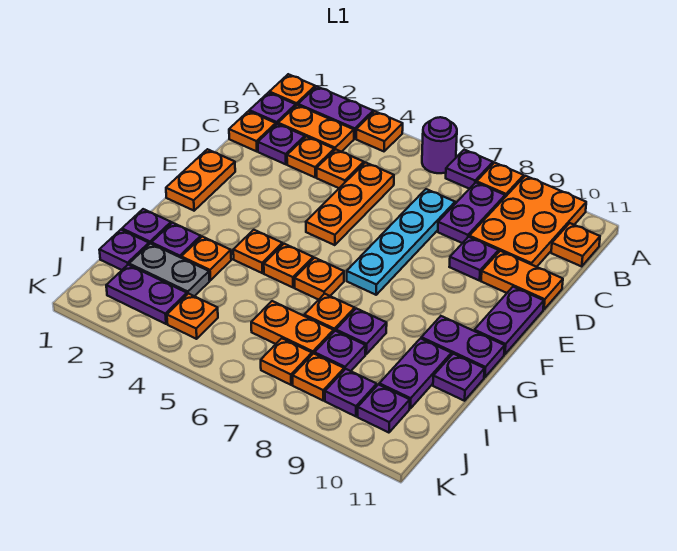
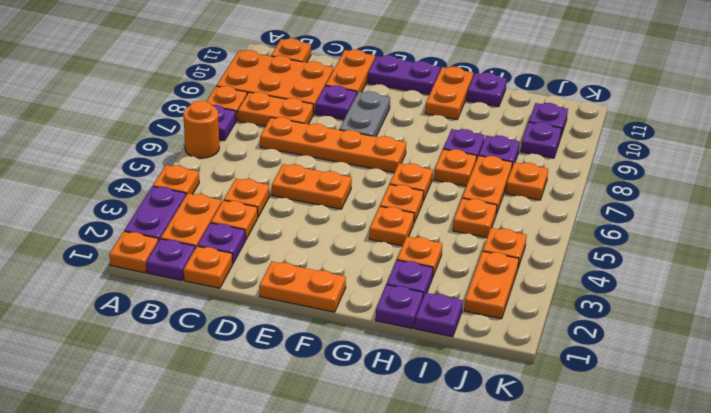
purple 1x1 round brick [422,117,457,173] -> orange 1x1 round brick [183,101,219,158]
purple 1x2 plate [438,182,505,243] -> orange 1x2 plate [238,92,313,126]
orange 1x3 plate [306,163,394,245] -> orange 1x2 plate [272,164,352,209]
cyan 1x4 plate [347,189,455,295] -> orange 1x4 plate [260,117,406,173]
purple 1x2 plate [421,316,505,377] -> orange 1x2 plate [425,67,473,119]
purple 1x2 plate [379,338,451,408] -> none
grey 1x2 plate [129,244,210,296] -> grey 1x2 plate moved to [339,91,390,137]
purple 1x2 plate [106,265,187,324] -> orange 1x2 plate [464,251,519,319]
orange 1x1 plate [293,354,344,400] -> orange 1x1 plate moved to [453,198,497,238]

